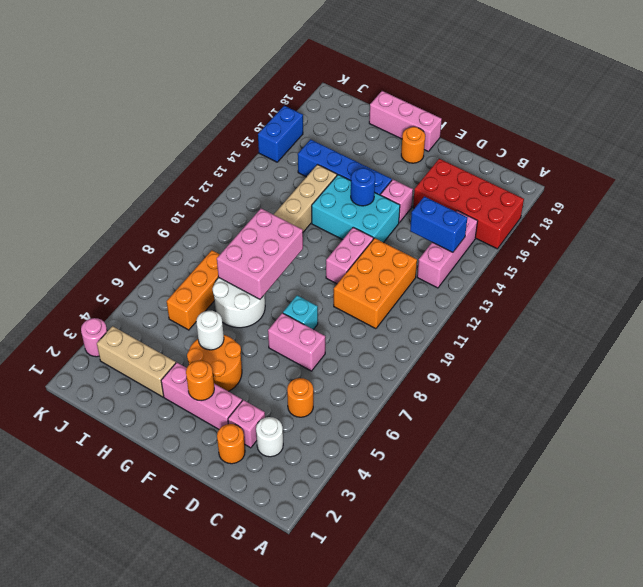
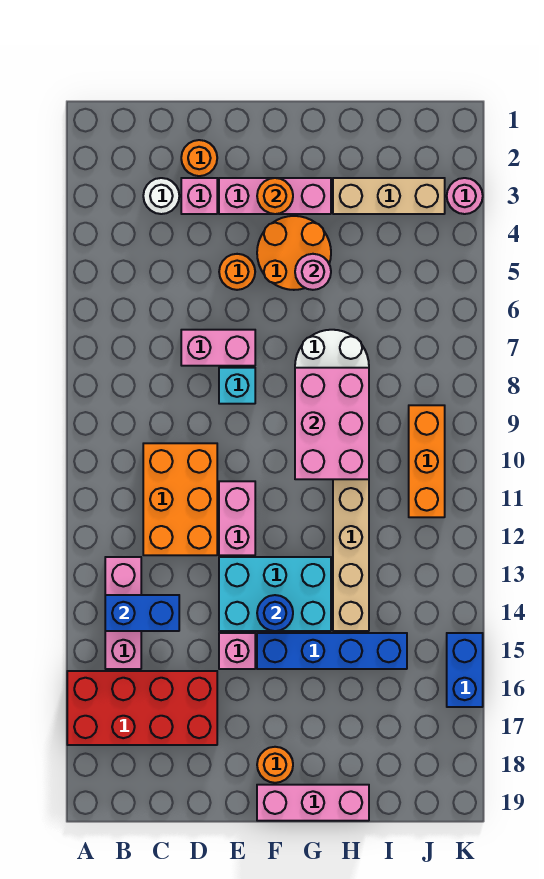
orange 1x1 round brick [287,378,313,417] -> orange 1x1 round brick moved to [219,254,255,290]
white 1x1 round brick [196,311,224,350] -> pink 1x1 round brick [295,254,331,290]
orange 1x3 brick [167,250,220,330] -> orange 1x3 brick moved to [409,405,445,517]

